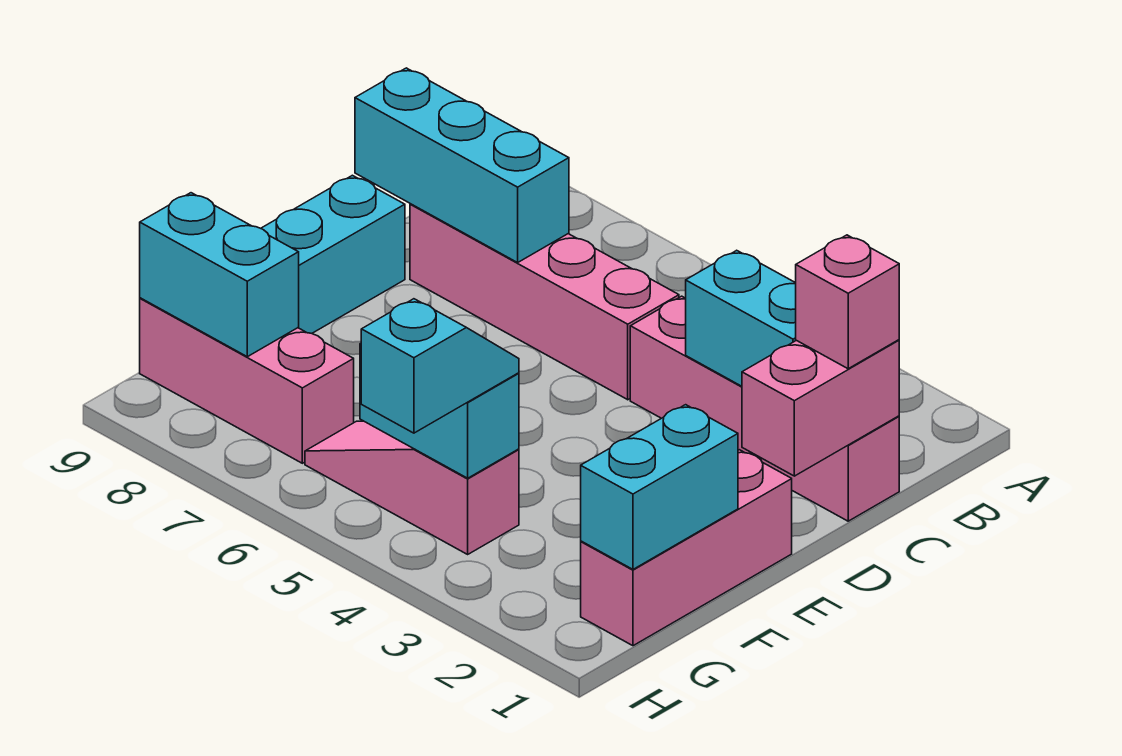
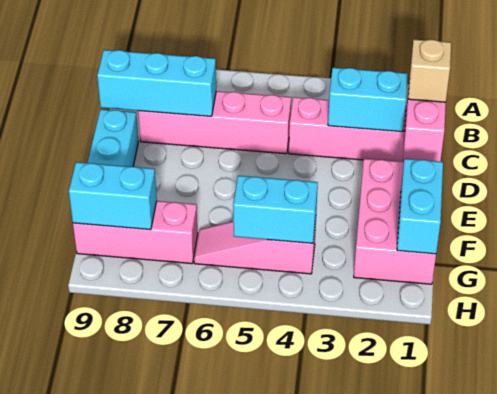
pink 1x1 brick [796,235,899,369] -> tan 1x1 brick [408,40,451,102]
pink 1x3 brick [581,450,792,646] -> pink 2x3 brick [354,159,436,284]
cyan 1x2 slope [361,299,519,433] -> none

